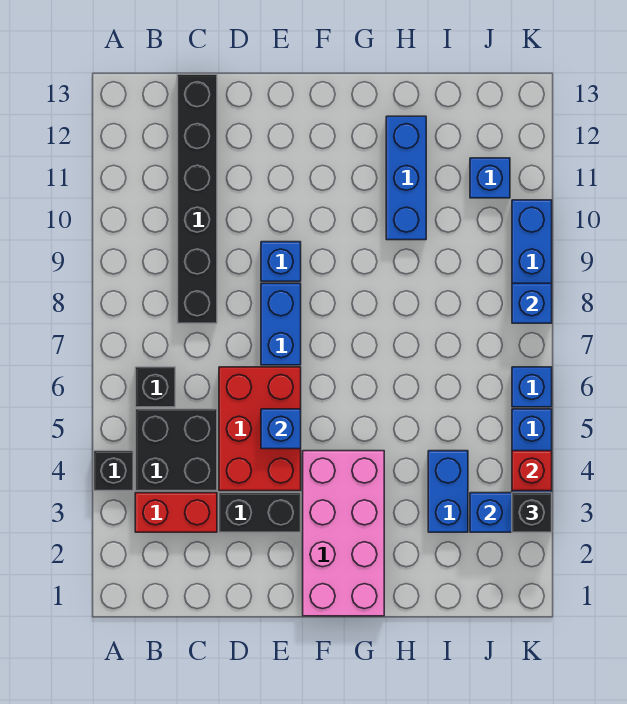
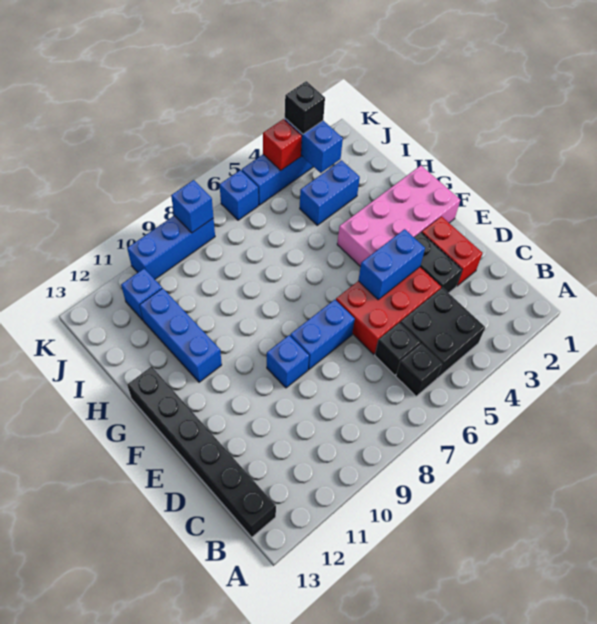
black 1x1 brick [94,451,133,491] -> black 1x1 brick moved to [375,323,420,375]
red 1x2 brick [135,493,217,532] -> red 1x2 brick moved to [422,216,482,286]
black 1x6 brick [177,74,217,323] -> black 1x6 brick turned to [127,367,276,537]
blue 1x1 brick [261,409,301,449] -> blue 1x2 brick [358,229,425,300]
blue 1x3 brick [386,116,426,240] -> blue 1x3 brick turned to [140,288,222,382]

